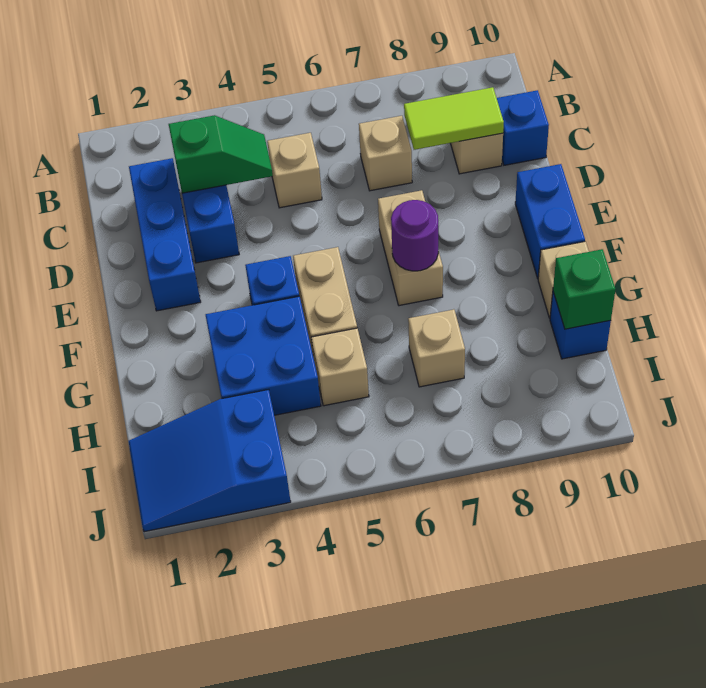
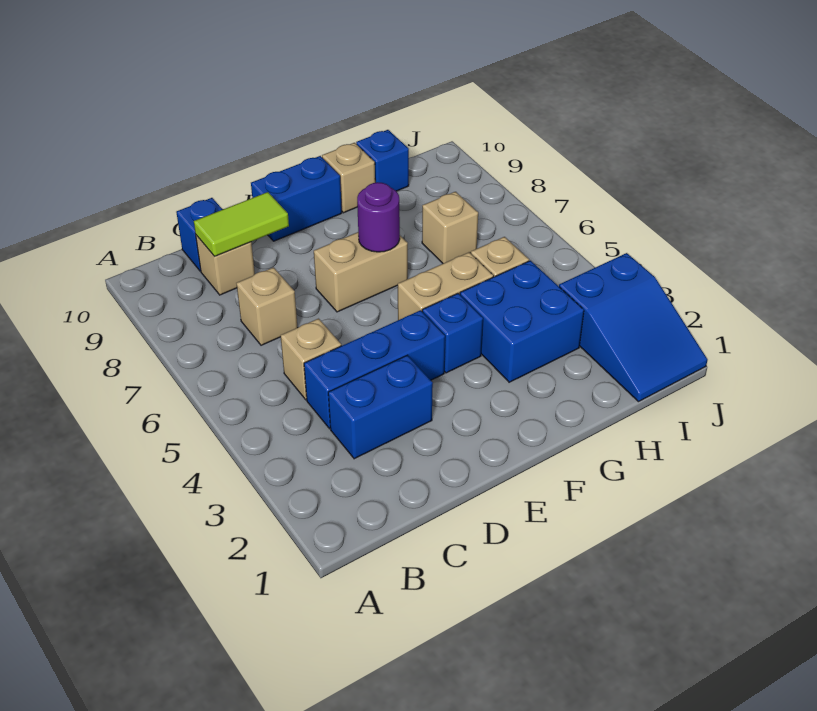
blue 1x3 brick [129,158,201,311] -> blue 1x3 brick moved to [304,310,445,429]
green 1x2 slope [169,115,273,193] -> none
lime 1x2 tile [404,87,504,150] -> lime 1x2 tile turned to [194,192,289,256]
green 1x1 brick [553,249,616,329] -> none

